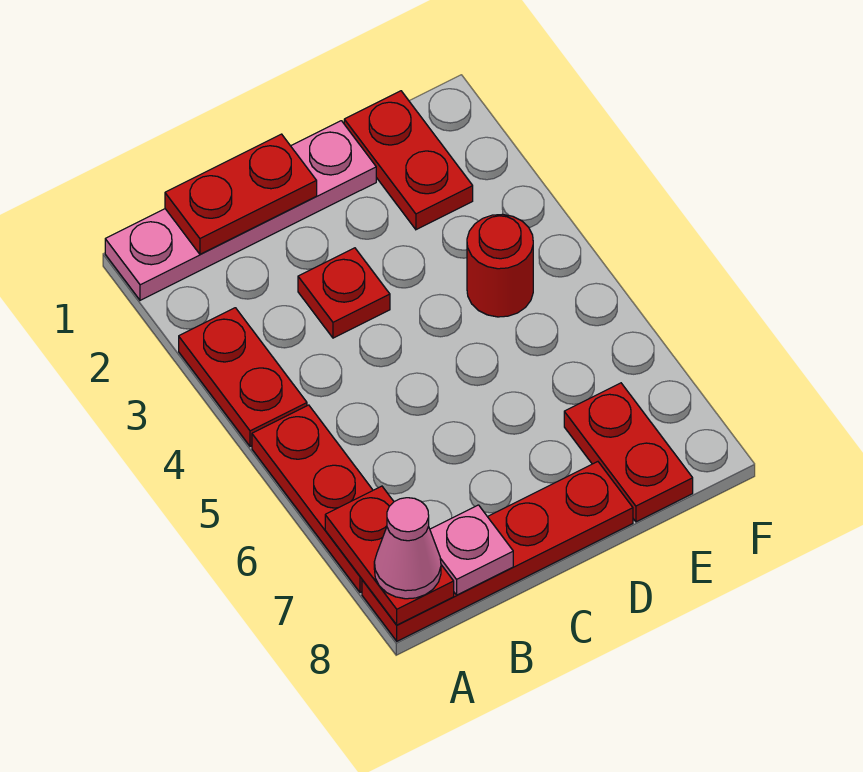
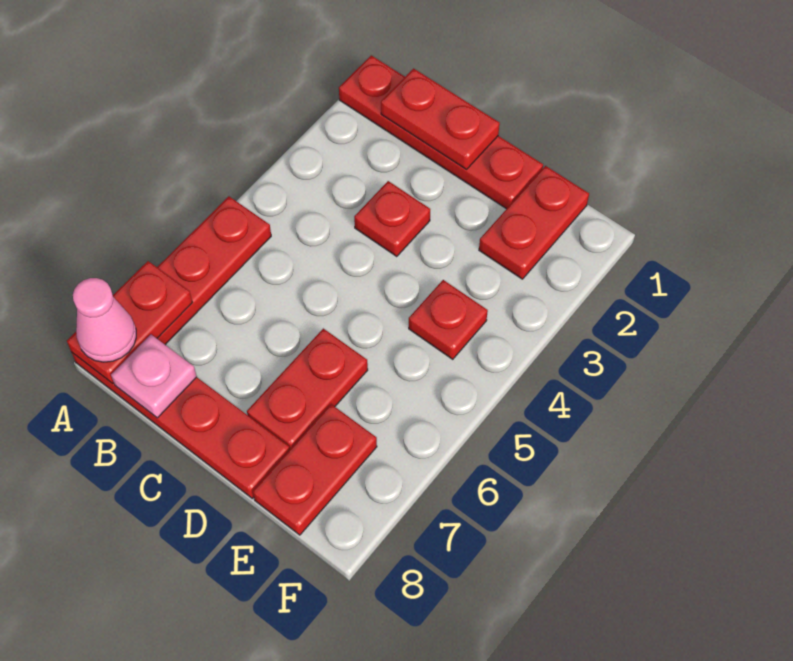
pink 1x4 plate [105,121,376,300] -> red 1x4 plate [339,55,543,209]
red 1x2 plate [179,308,307,447] -> red 1x2 plate moved to [247,329,368,449]
red 1x1 round brick [467,214,533,317] -> red 1x1 plate [409,280,488,359]

